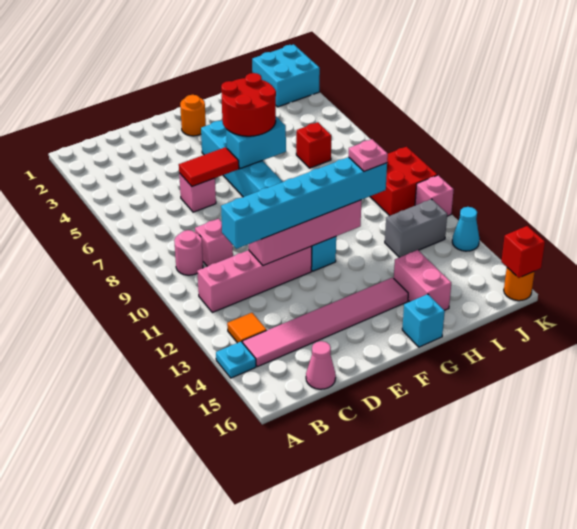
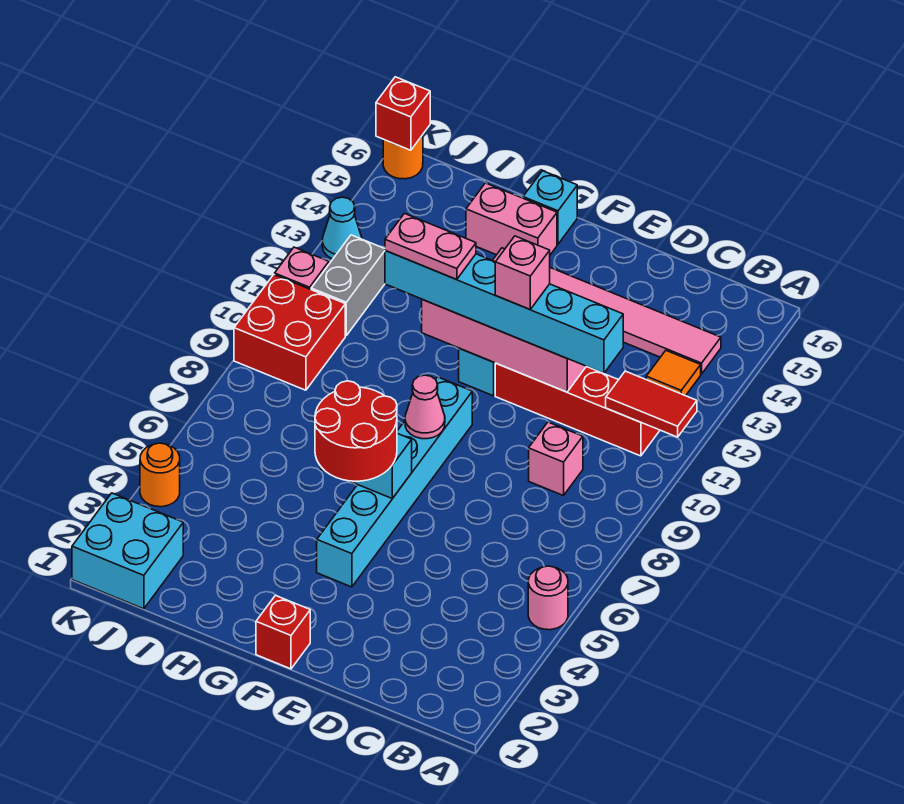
cyan 1x1 plate [216,342,256,378] -> none
pink 1x1 round brick [174,230,203,275] -> pink 1x1 round brick moved to [528,566,568,630]
pink 1x4 brick [197,246,312,312] -> red 1x4 brick [495,363,660,456]
pink 1x1 cone [306,341,336,389] -> pink 1x1 cone moved to [405,375,445,439]
pink 1x1 brick [179,173,216,212] -> pink 1x1 brick moved to [495,236,550,309]
red 1x2 tile [179,147,239,187] -> red 1x2 tile moved to [606,371,697,437]
orange 1x1 round brick [180,95,206,136] -> orange 1x1 round brick moved to [140,443,180,507]
pink 1x1 plate [349,139,388,172] -> pink 1x2 plate [385,213,476,280]
pink 1x2 brick [394,250,451,310] -> pink 1x2 brick turned to [466,183,557,255]
red 1x1 brick [296,122,331,168] -> red 1x1 brick moved to [256,596,310,669]
grey 1x2 brick [385,199,447,257] -> grey 1x2 brick turned to [311,235,385,335]

